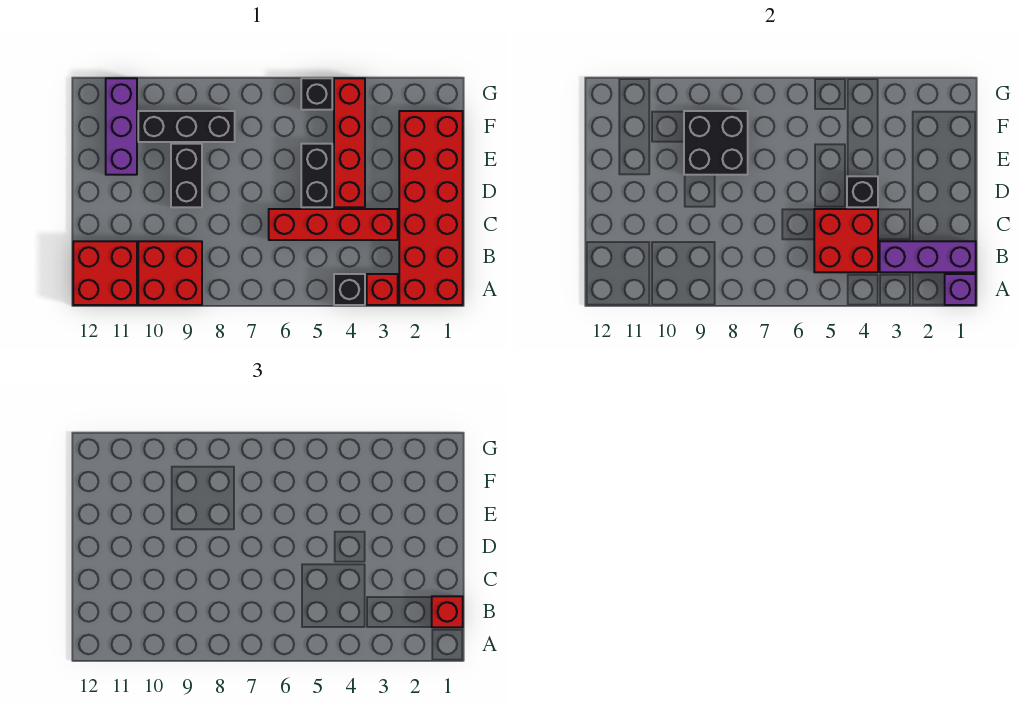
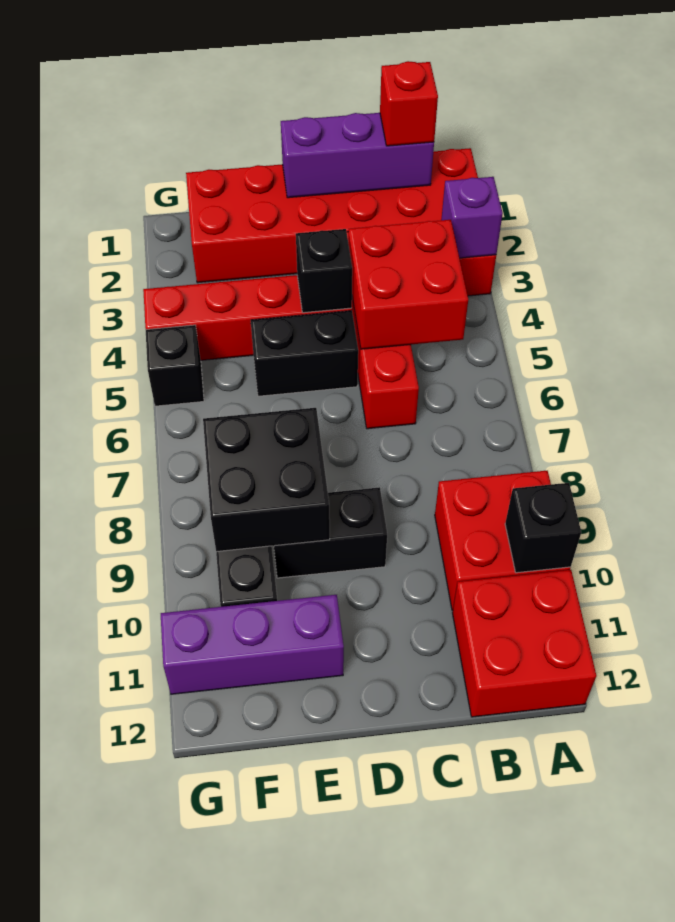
purple 1x1 brick [945,274,976,305] -> purple 1x1 brick moved to [441,177,503,258]
black 1x1 brick [334,274,365,305] -> black 1x1 brick moved to [505,483,581,573]
purple 1x3 brick [880,241,976,272] -> purple 1x3 brick turned to [281,113,434,198]

